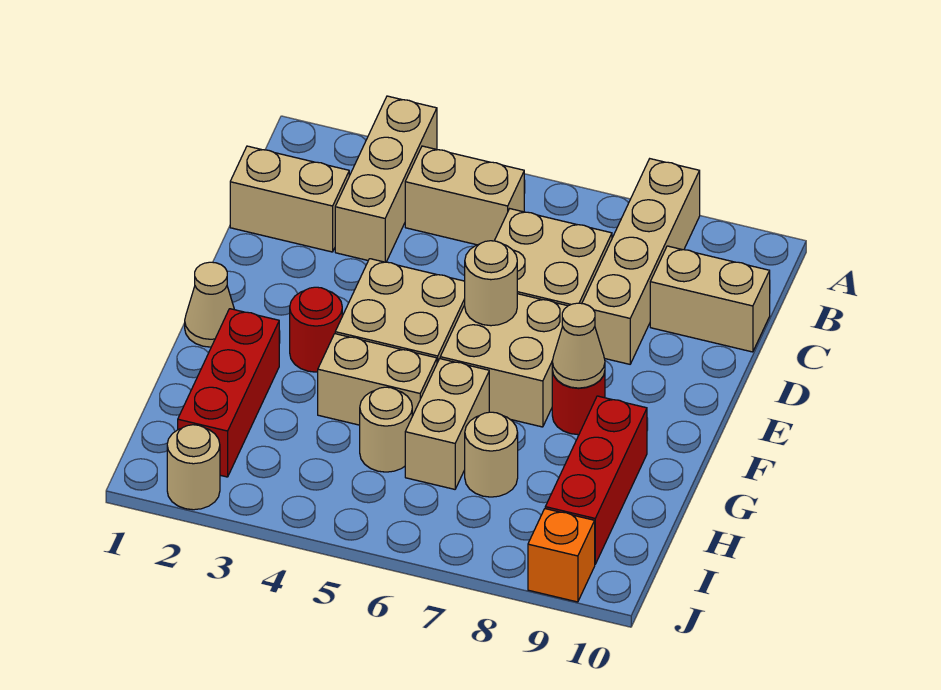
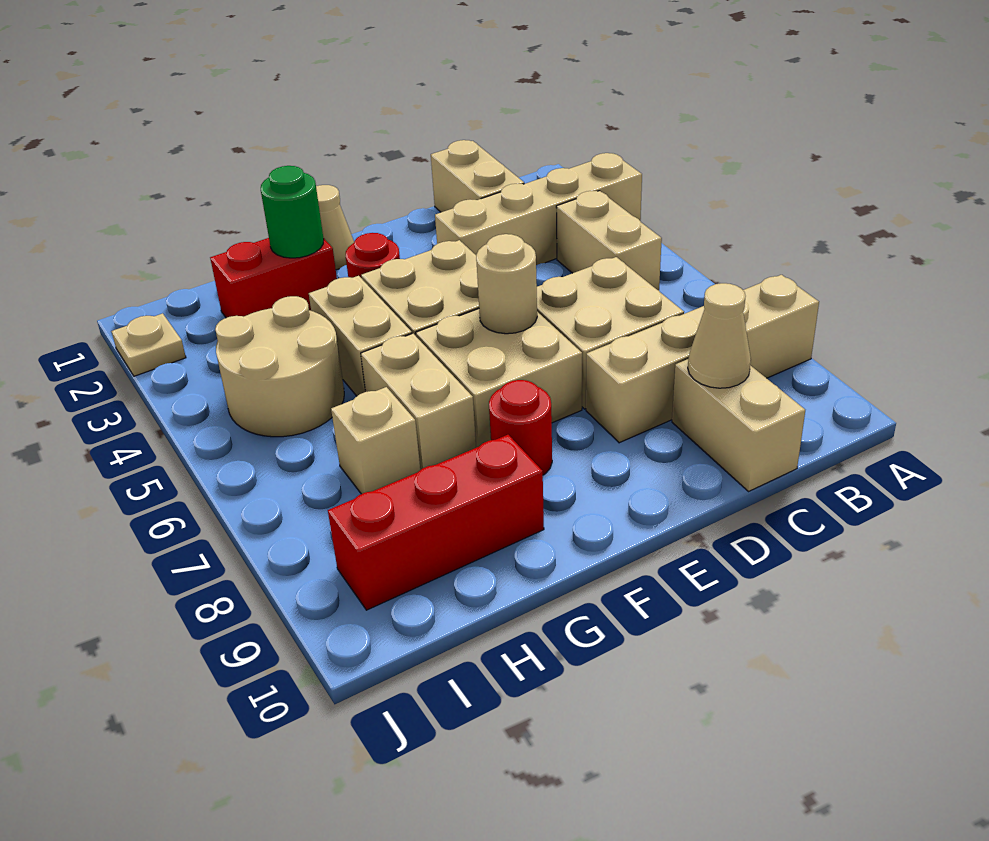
tan 1x3 brick [335,96,437,262] -> tan 1x4 brick [435,153,642,265]
tan 1x1 cone [552,303,605,388] -> tan 1x1 cone moved to [688,283,751,388]
red 1x3 brick [178,309,279,477] -> red 1x2 brick [210,238,337,318]
none -> green 1x1 round brick [261,166,324,258]
tan 1x2 brick [405,359,489,489] -> tan 1x2 brick turned to [361,334,476,470]
tan 1x1 round brick [360,387,412,472] -> tan 2x2 round brick [215,296,344,437]
tan 1x1 round brick [465,412,518,497] -> tan 1x1 brick [331,387,420,494]
tan 1x1 round brick [167,425,220,510] -> tan 1x1 plate [112,313,186,376]
orange 1x1 brick [528,509,595,602] -> none

